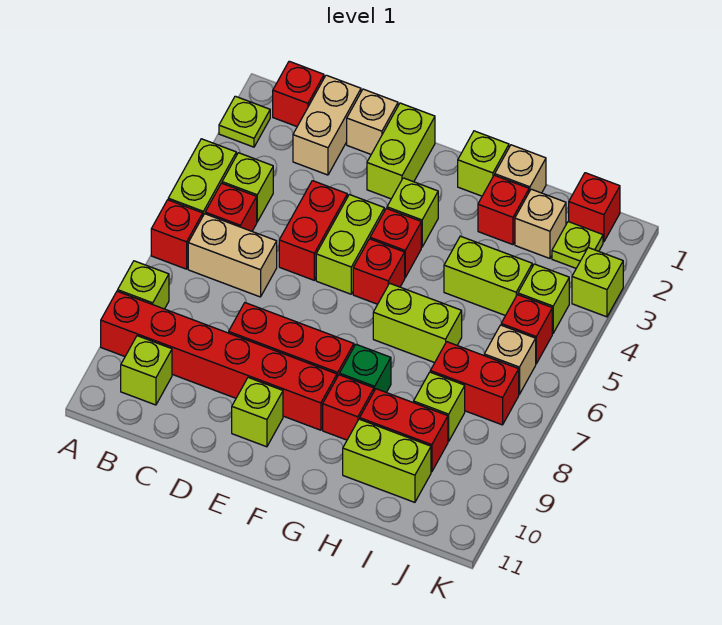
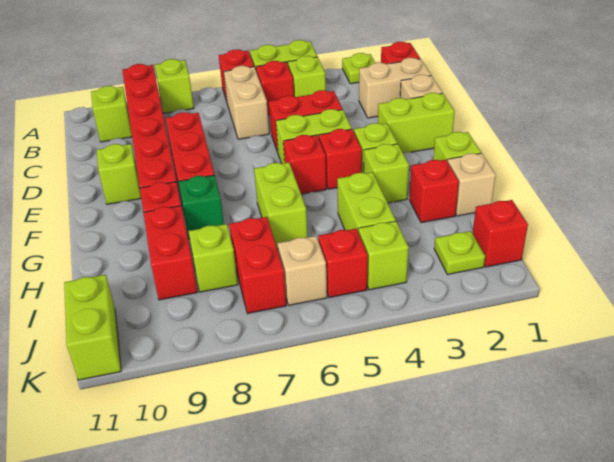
lime 1x2 brick [343,419,431,502] -> lime 1x2 brick moved to [64,275,121,380]
tan 1x1 brick [515,189,566,258] -> none
lime 1x1 brick [572,248,623,317] -> lime 1x1 brick moved to [364,144,409,203]

